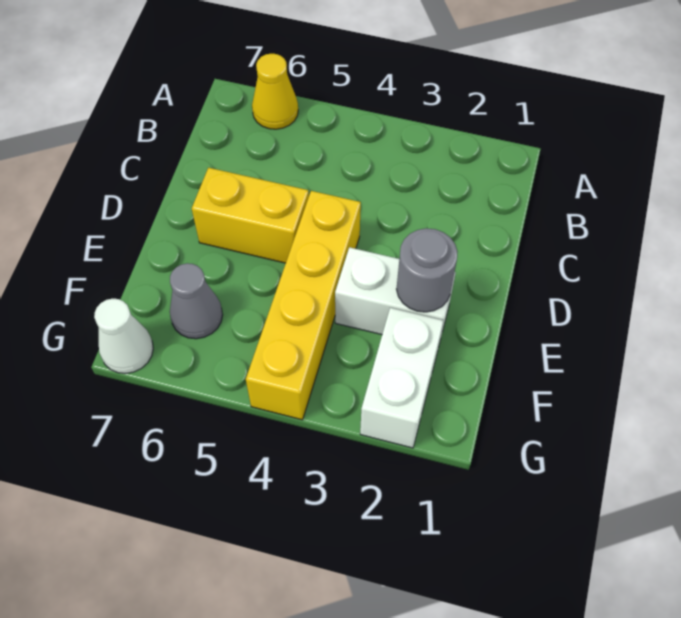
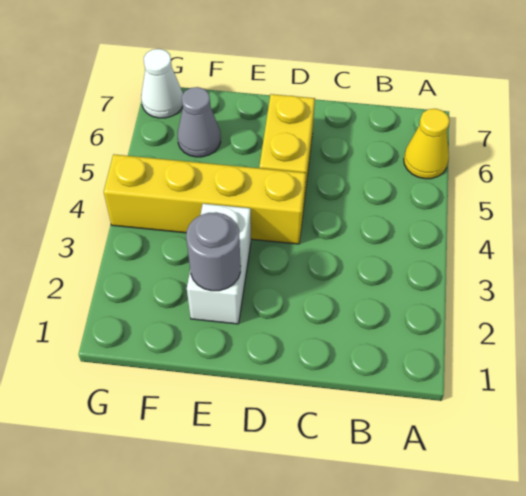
white 1x2 brick [360,308,444,448] -> none

